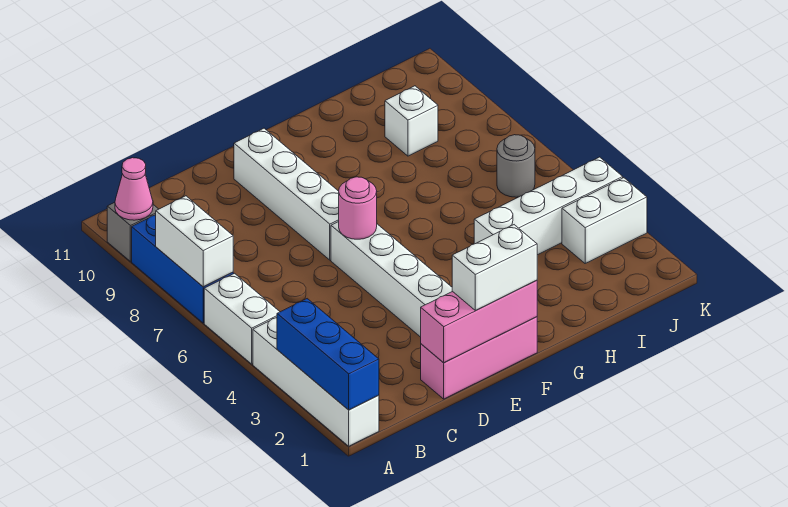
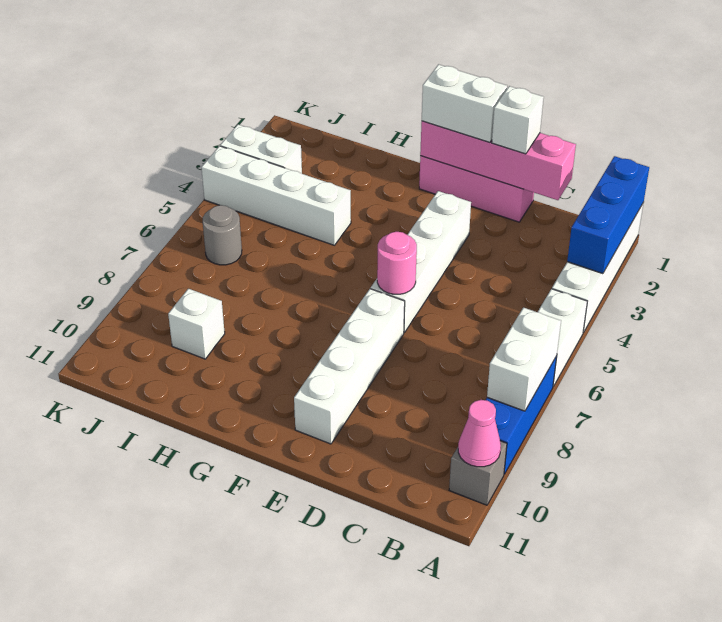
pink 1x3 brick [421,280,537,363] -> pink 1x4 brick [420,121,576,200]
none -> white 1x1 brick [492,86,544,154]

